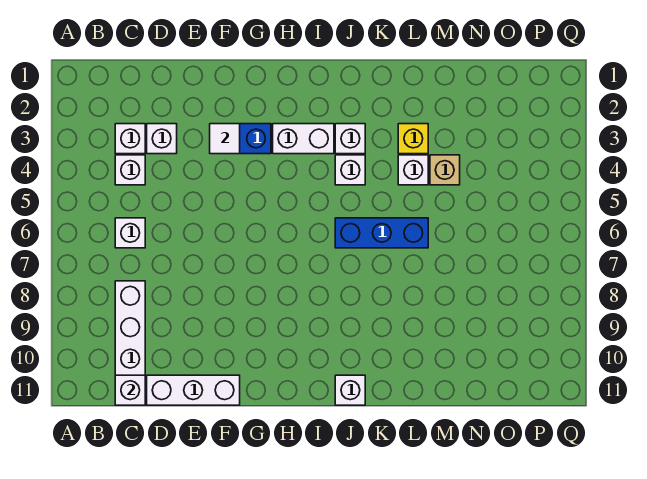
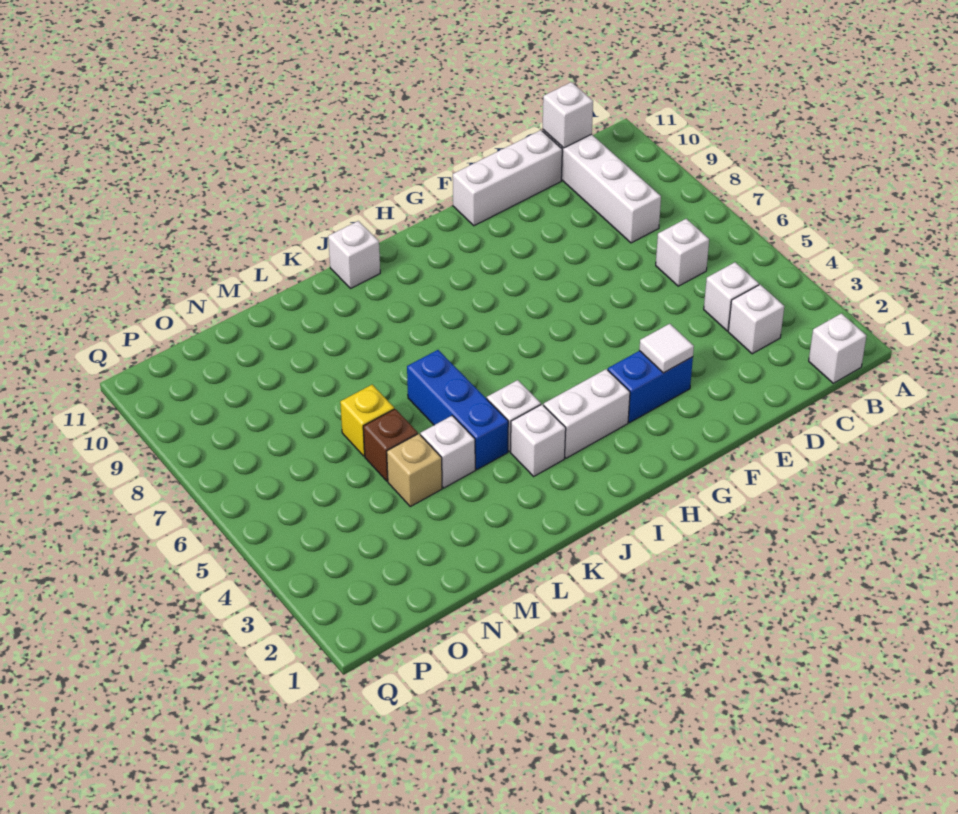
white 1x1 brick [147,124,177,154] -> white 1x1 brick moved to [809,313,866,383]
blue 1x3 brick [335,218,428,248] -> blue 1x3 brick turned to [407,350,508,470]
yellow 1x1 brick [398,124,428,154] -> yellow 1x1 brick moved to [340,385,394,456]
none -> brown 1x1 brick [363,409,418,481]

